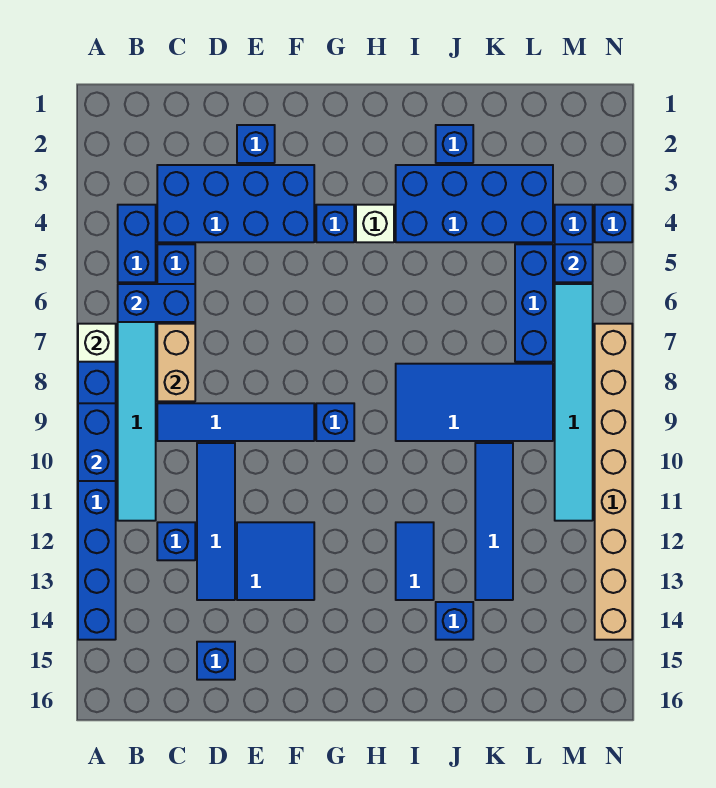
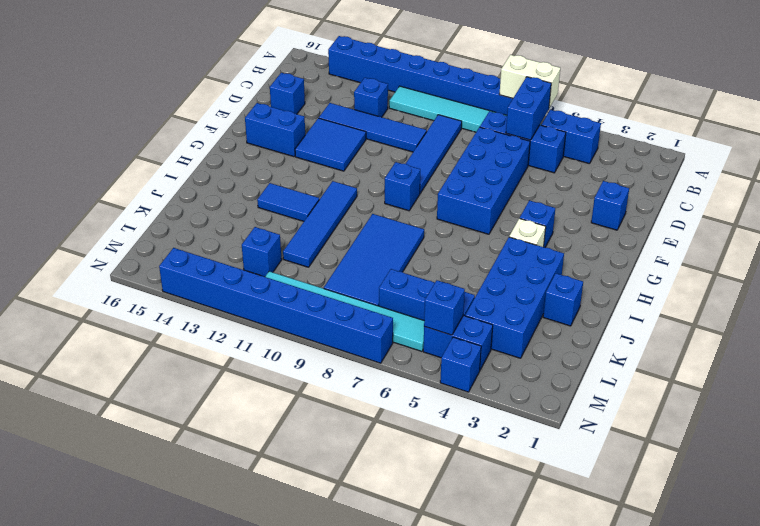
white 1x1 brick [78,324,116,362] -> white 1x2 brick [499,55,560,108]
blue 1x2 brick [78,403,116,481] -> blue 1x2 brick moved to [245,103,305,157]
blue 2x4 brick [157,165,314,242] -> blue 2x4 brick moved to [437,127,530,234]
tan 1x2 brick [157,324,195,401] -> none
blue 1x1 brick [436,602,473,640] -> blue 1x1 brick moved to [242,227,282,277]
blue 1x4 tile [475,443,513,600] -> blue 1x4 tile turned to [283,181,357,267]
tan 1x8 brick [595,324,632,640] -> blue 1x8 brick [159,248,393,363]

